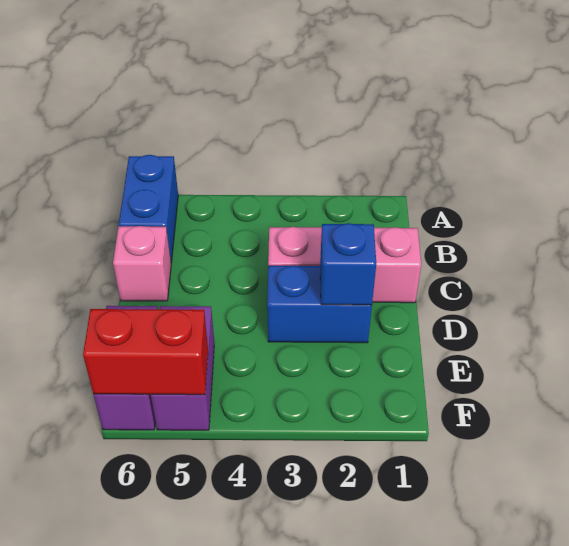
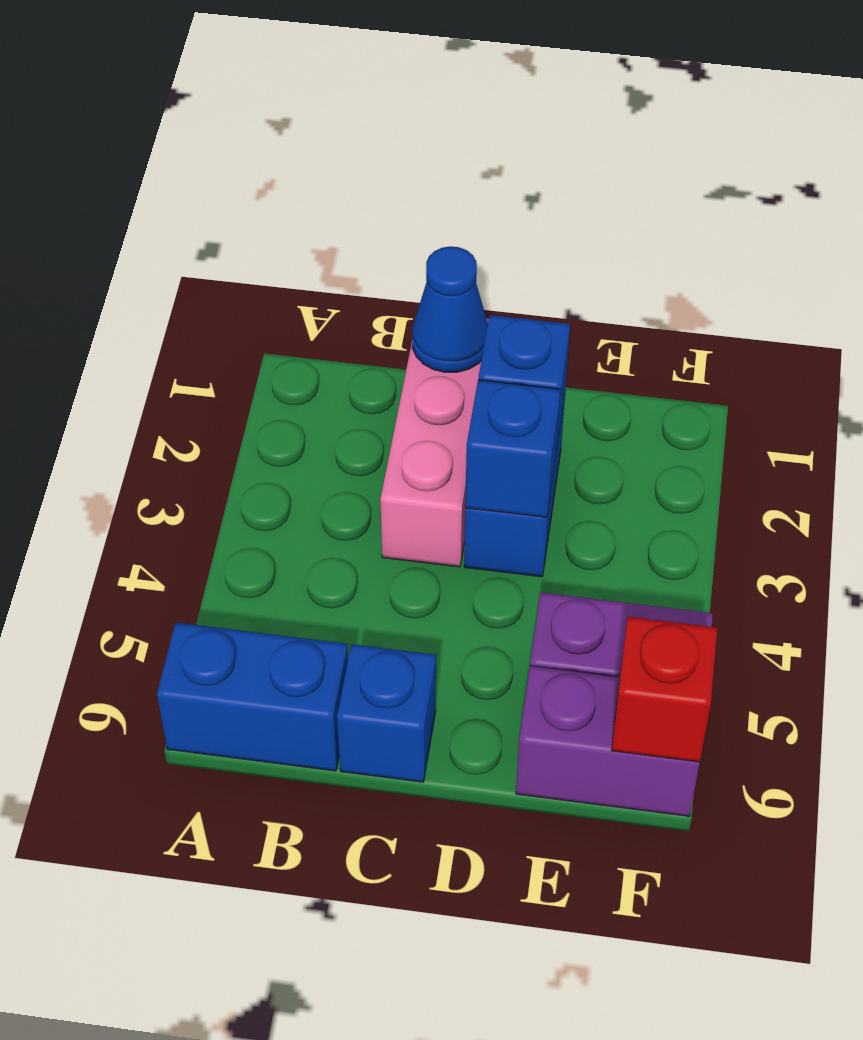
none -> blue 1x1 cone [412,246,488,372]
pink 1x1 brick [113,226,171,301] -> blue 1x1 brick [337,644,436,782]
none -> blue 1x1 brick [465,380,561,517]
red 1x2 brick [83,309,208,395] -> red 1x1 brick [611,617,717,762]

